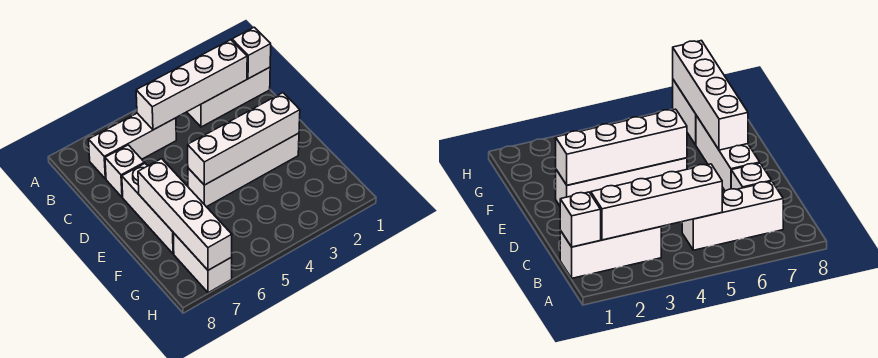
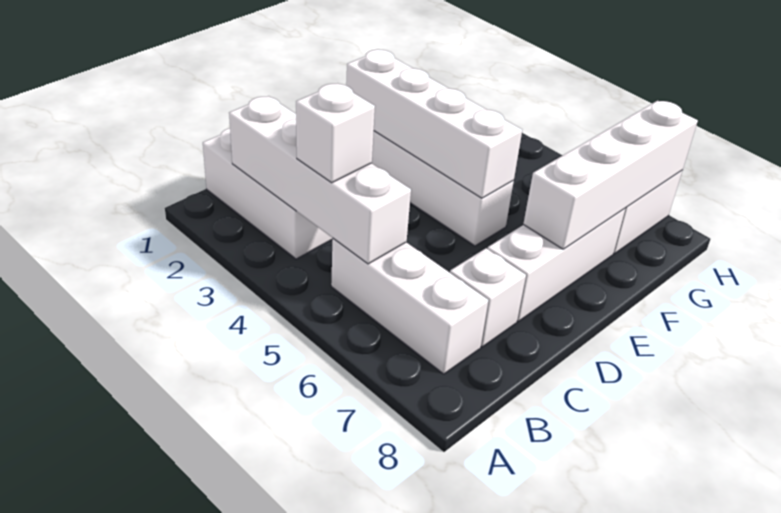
white 1x1 brick [232,27,271,79] -> white 1x1 brick moved to [296,84,375,183]

